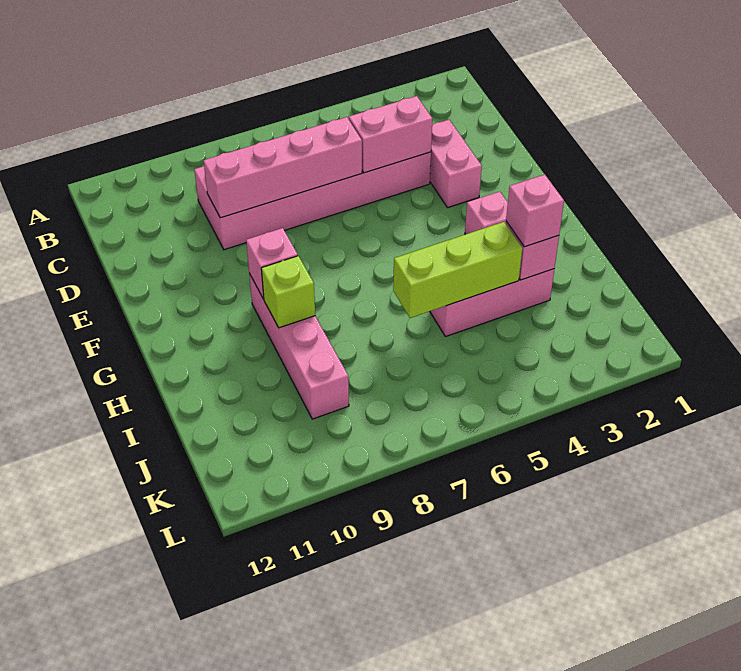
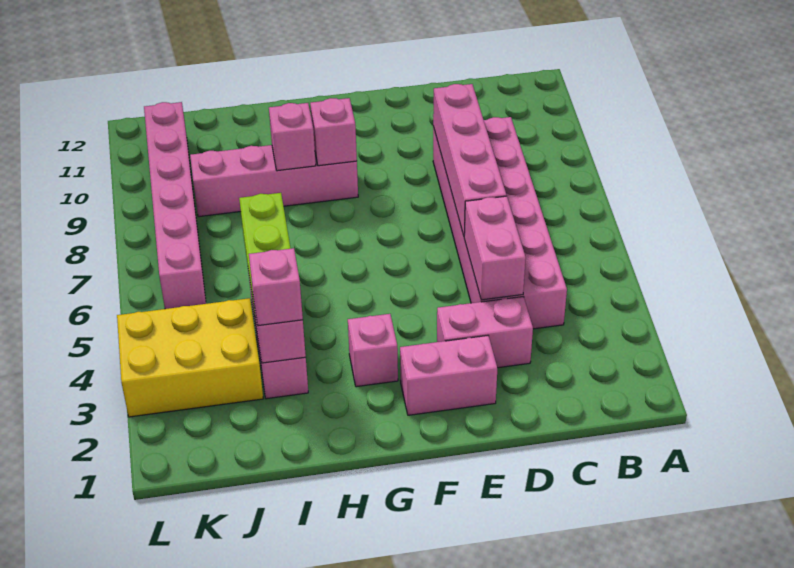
none -> pink 1x2 brick [400,336,497,415]
lime 1x1 brick [261,256,315,328] -> pink 1x1 brick [269,103,316,171]
none -> yellow 2x3 brick [117,298,263,417]
none -> pink 1x6 brick [144,102,206,309]

